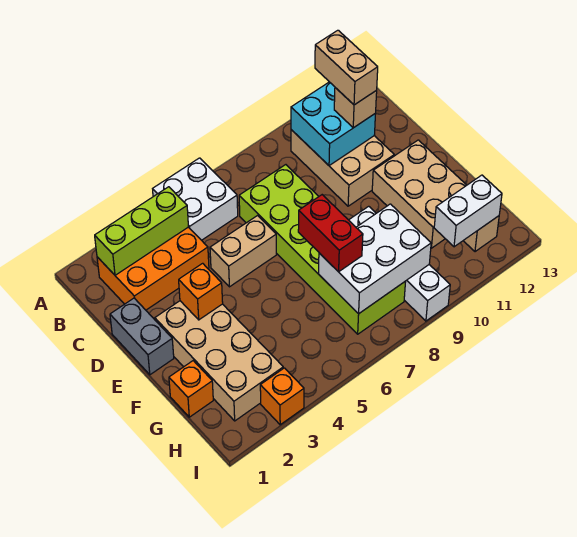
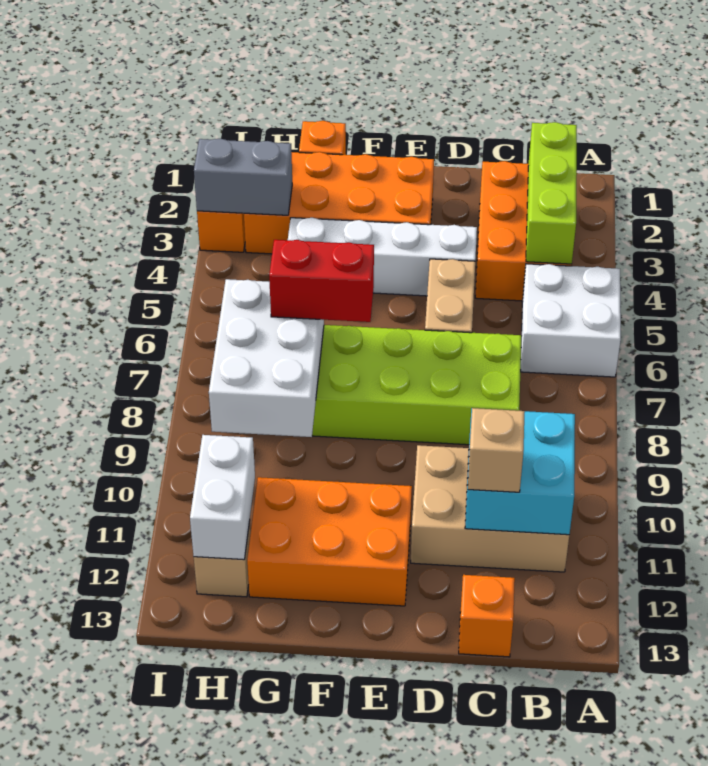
tan 1x2 brick [315,30,378,105] -> none
grey 1x2 brick [110,298,174,375] -> grey 1x2 brick moved to [194,139,292,215]
tan 2x4 brick [155,301,283,421] -> orange 2x4 brick [244,152,434,254]
orange 1x1 brick [179,263,223,320] -> orange 1x1 brick moved to [459,575,515,657]
tan 2x3 brick [372,140,467,248] -> orange 2x3 brick [247,477,412,606]
white 1x4 brick [349,206,450,321] -> white 1x4 brick moved to [288,218,477,296]

